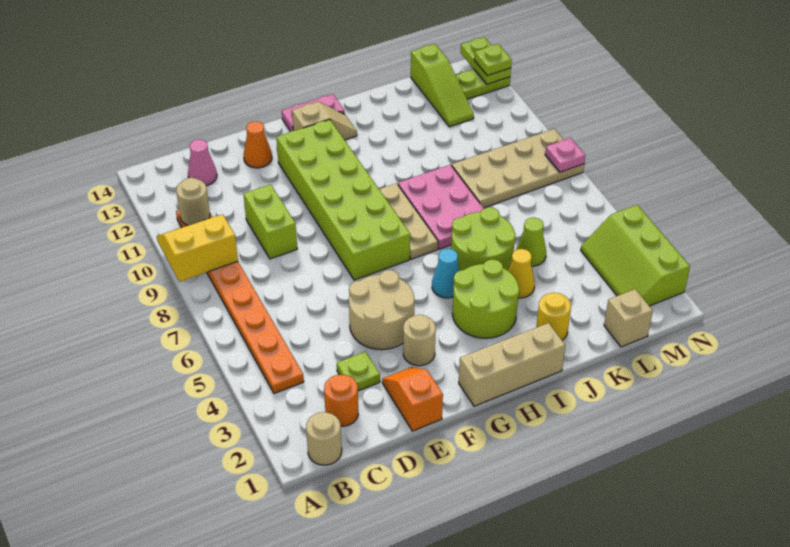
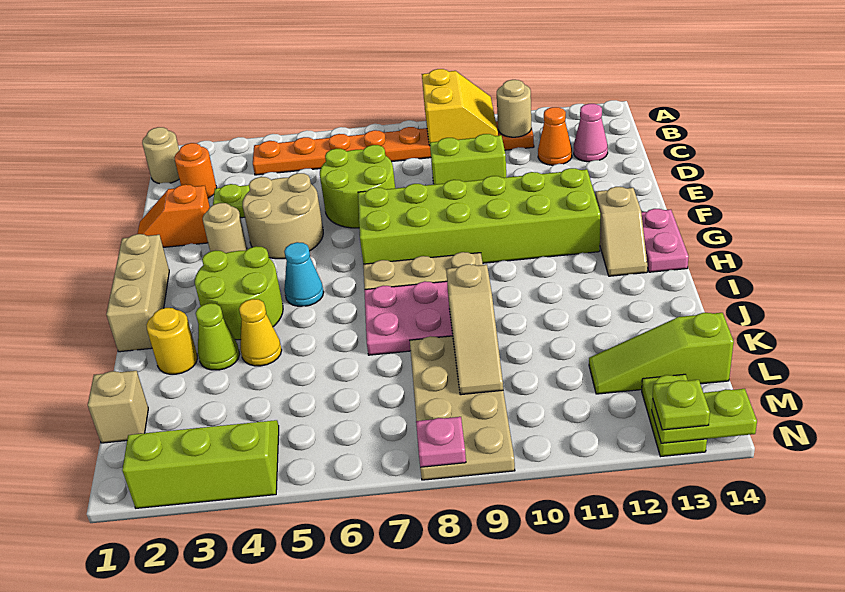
orange 1x2 slope [382,367,443,431] -> orange 1x2 slope turned to [137,184,210,247]
orange 1x1 cone [244,121,272,168] -> orange 1x1 cone moved to [538,107,572,165]
lime 2x2 round brick [451,207,515,271] -> lime 2x2 round brick moved to [320,145,395,228]
none -> tan 1x3 slope [446,264,503,395]
lime 1x1 cone [516,218,546,266] -> lime 1x1 cone moved to [196,303,240,370]

